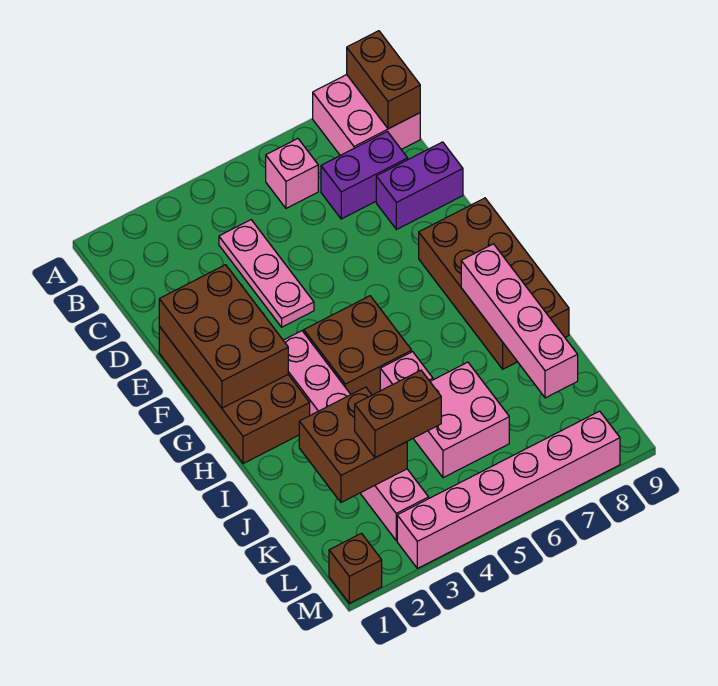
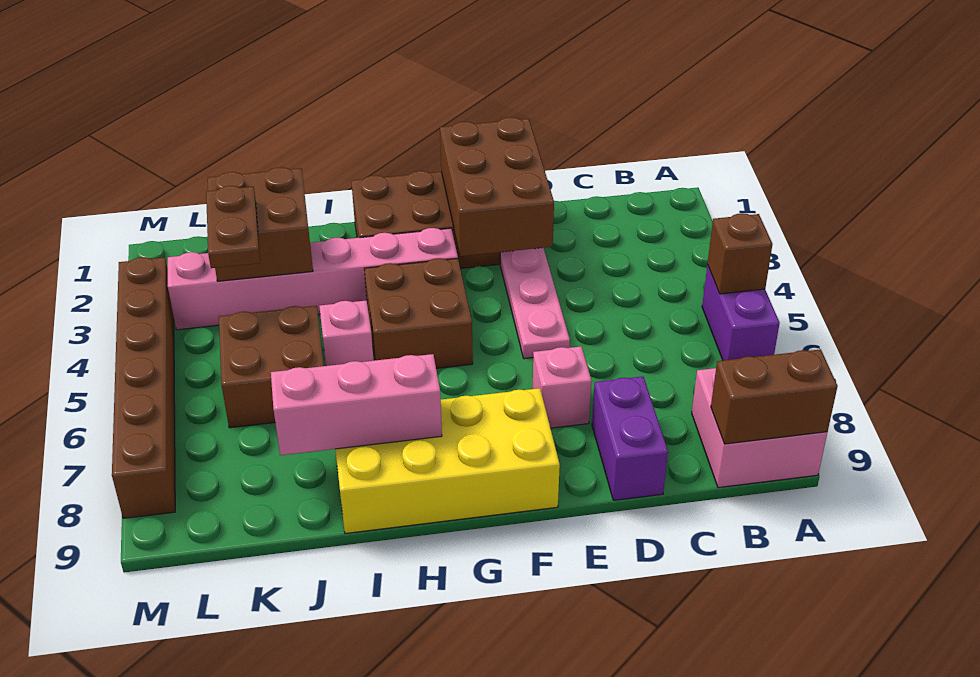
pink 1x1 brick [266,139,318,208] -> pink 1x1 brick moved to [533,346,592,428]
pink 1x3 plate [219,220,314,327] -> pink 1x3 plate turned to [500,248,570,359]
purple 1x2 brick [321,132,408,219] -> purple 1x2 brick moved to [702,265,780,360]
brown 2x3 brick [159,265,288,408] -> brown 2x3 brick turned to [440,117,554,256]
brown 2x4 brick [419,198,569,369] -> yellow 2x4 brick [335,388,560,533]
pink 1x4 brick [461,244,578,398] -> pink 1x3 brick [271,354,442,455]
pink 2x2 brick [413,362,509,478] -> brown 2x2 brick [219,306,324,428]
brown 1x2 brick [355,370,441,458] -> brown 1x2 plate [206,186,260,268]
brown 1x1 brick [329,533,382,603] -> brown 1x1 brick moved to [707,213,773,294]
pink 1x6 brick [397,411,620,568] -> brown 1x6 brick [112,257,175,518]

